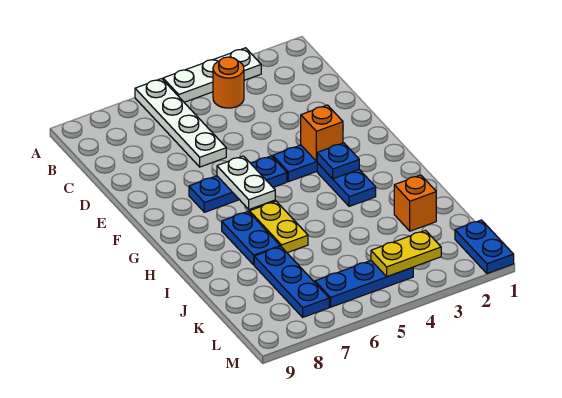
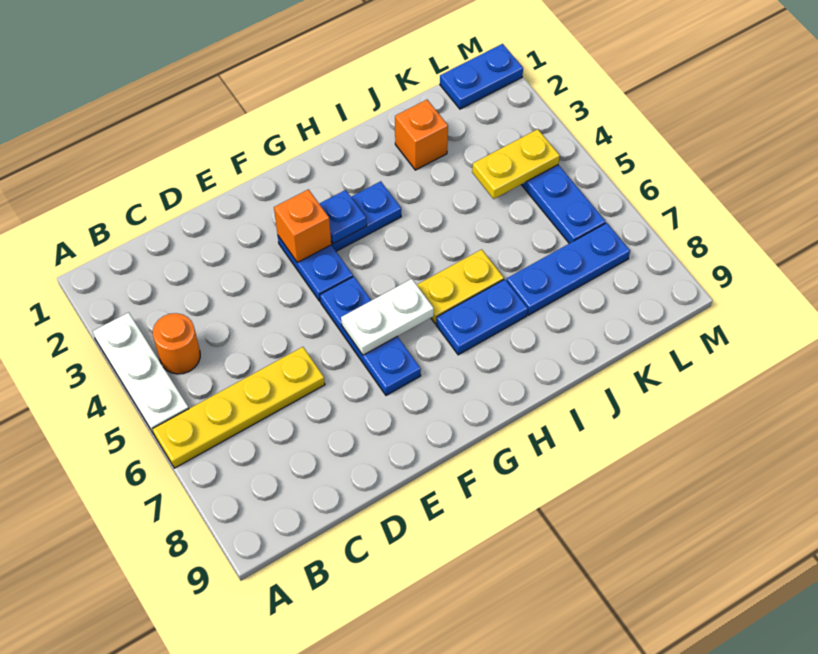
white 1x4 plate [135,79,226,167] -> yellow 1x4 plate [153,347,325,468]
yellow 1x2 plate [371,230,441,277] -> yellow 1x2 plate turned to [472,129,560,199]

